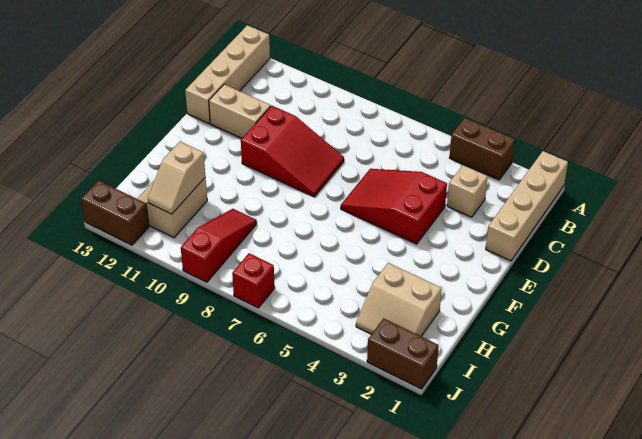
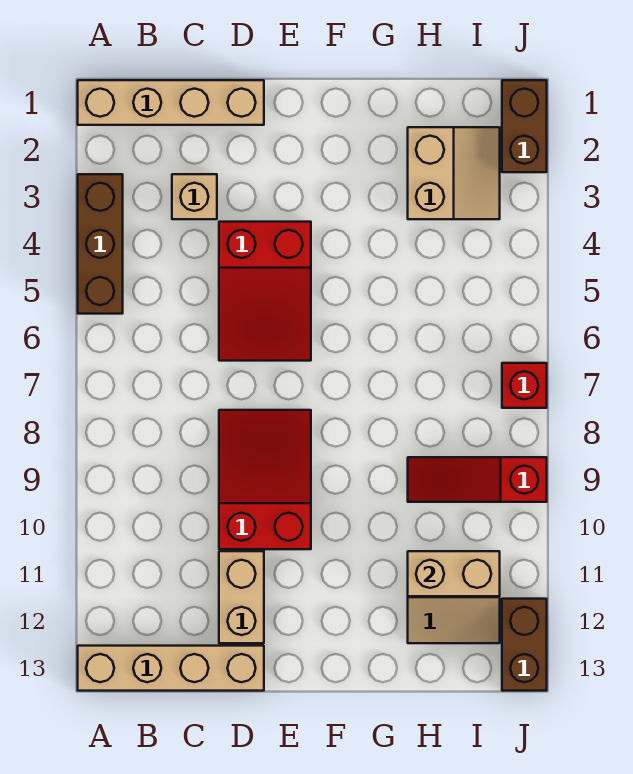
brown 1x2 brick [450,118,515,180] -> brown 1x3 brick [78,174,123,314]
tan 1x2 slope [148,142,205,214] -> tan 1x2 brick [408,551,500,596]

